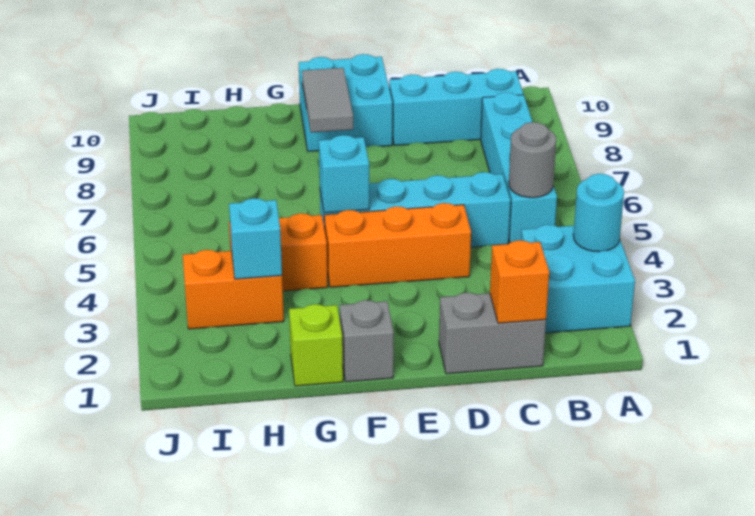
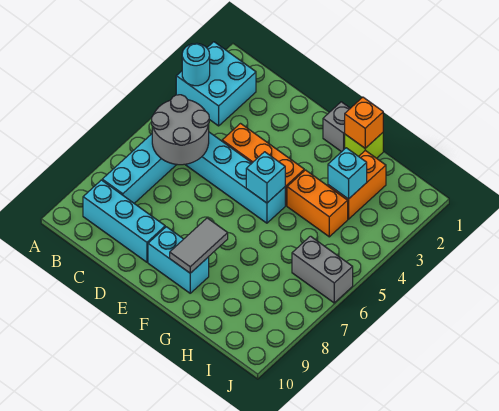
grey 1x1 round brick [509,122,556,198] -> grey 2x2 round brick [152,95,209,165]
grey 1x2 brick [439,293,546,374] -> grey 1x2 brick moved to [292,236,353,303]
orange 1x1 brick [490,240,549,323] -> orange 1x1 brick moved to [345,97,383,148]
cyan 2x2 brick [299,54,392,151] -> cyan 1x2 brick [148,227,209,293]
orange 1x2 brick [183,250,284,329] -> orange 1x2 brick turned to [328,150,386,219]

